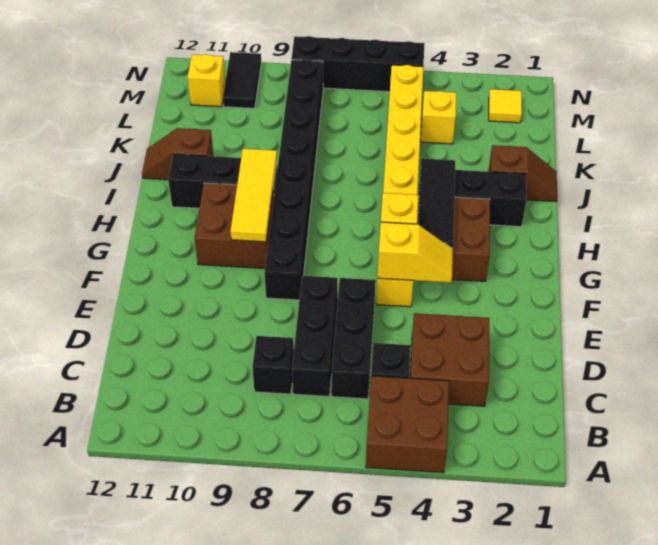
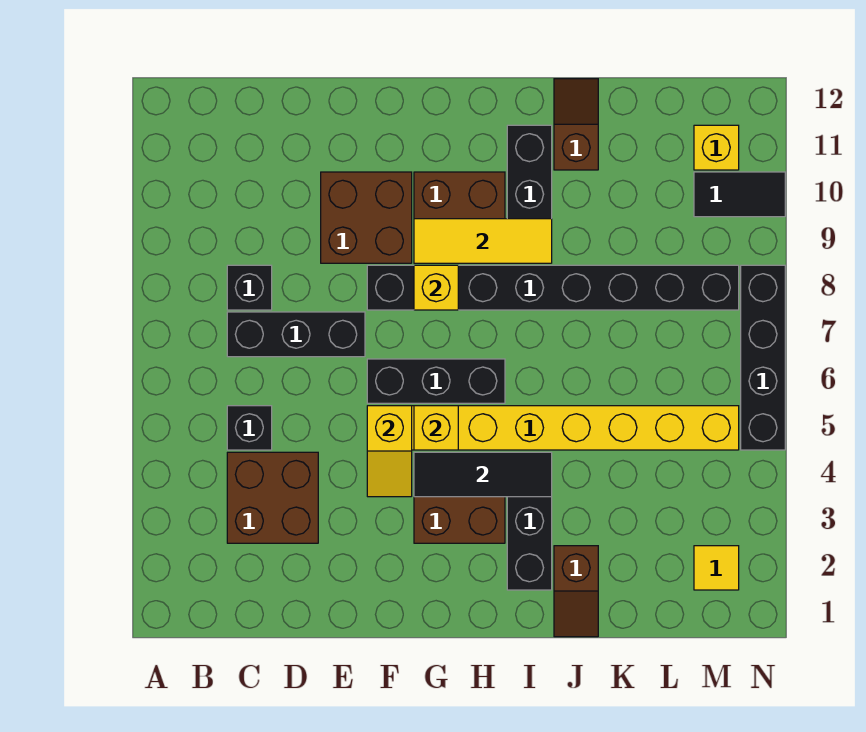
brown 2x2 brick [366,376,449,473] -> brown 2x2 brick moved to [321,172,412,263]
black 1x3 brick [331,278,376,399] -> black 1x3 brick moved to [367,359,505,403]
yellow 1x1 brick [421,91,456,144] -> yellow 1x1 brick moved to [414,265,458,310]

